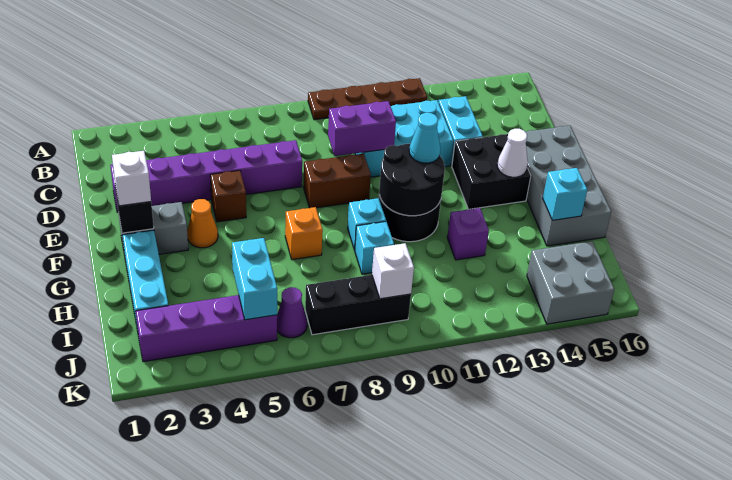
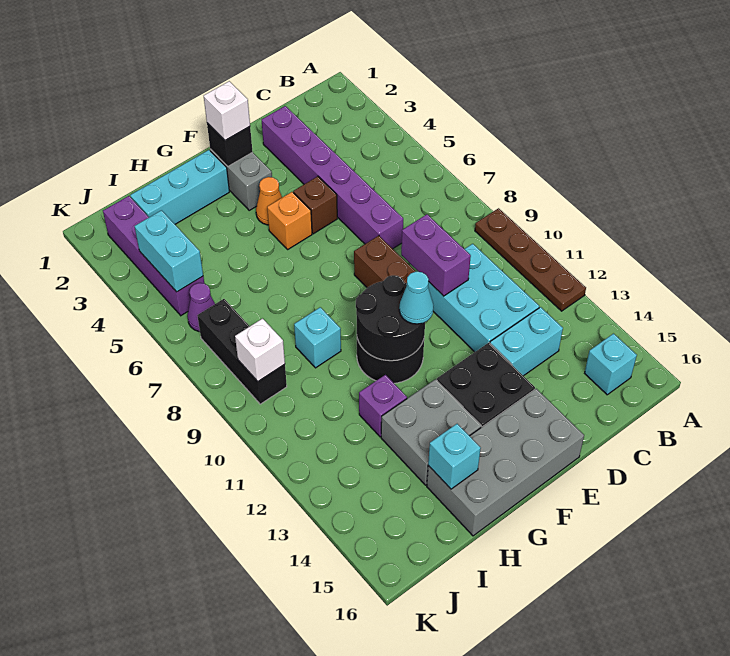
white 1x1 cone [497,129,528,177] -> none
orange 1x1 brick [285,207,323,260] -> orange 1x1 brick moved to [267,192,312,249]
cyan 1x1 brick [348,198,386,250] -> cyan 1x1 brick moved to [585,334,637,395]
cyan 1x2 brick [232,238,277,320] -> cyan 1x2 brick turned to [135,210,203,292]
grey 2x2 brick [527,241,614,324] -> grey 2x2 brick moved to [381,379,481,485]

